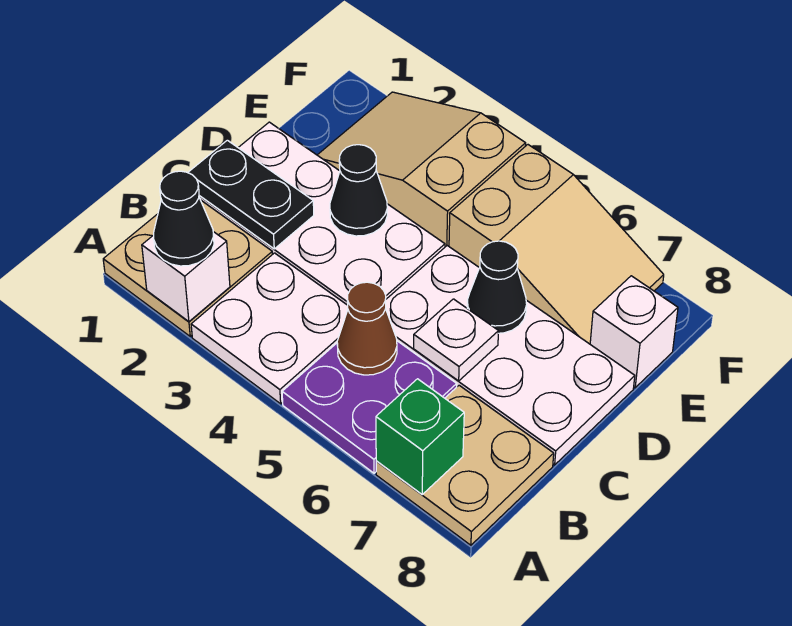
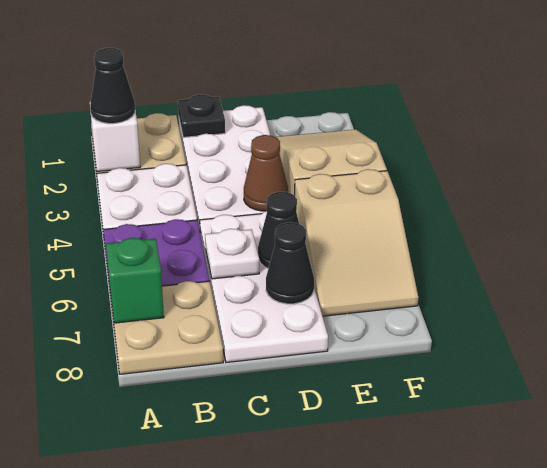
brown 1x1 cone [337,282,397,375] -> brown 1x1 cone moved to [244,135,288,211]
black 1x2 plate [188,140,314,249] -> black 1x1 plate [178,94,225,137]
black 1x1 cone [330,145,387,236] -> black 1x1 cone moved to [266,222,314,304]
white 1x1 brick [590,276,678,388] -> none

